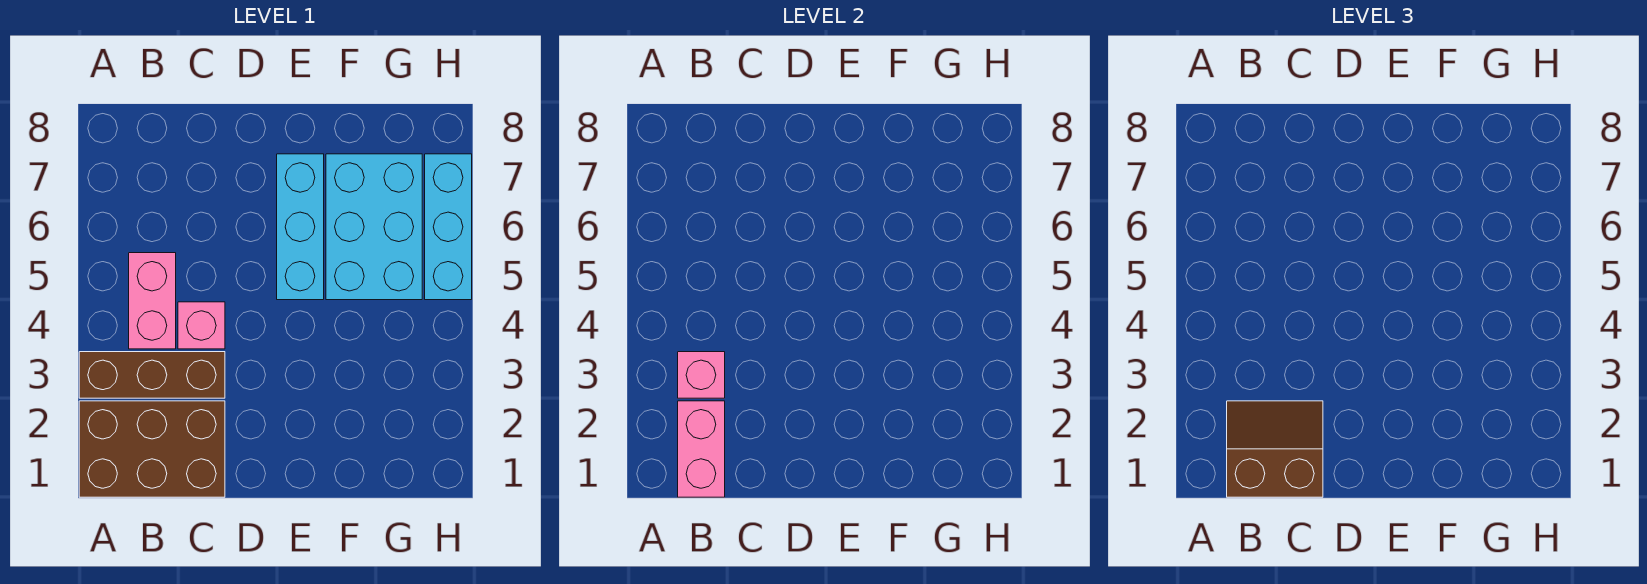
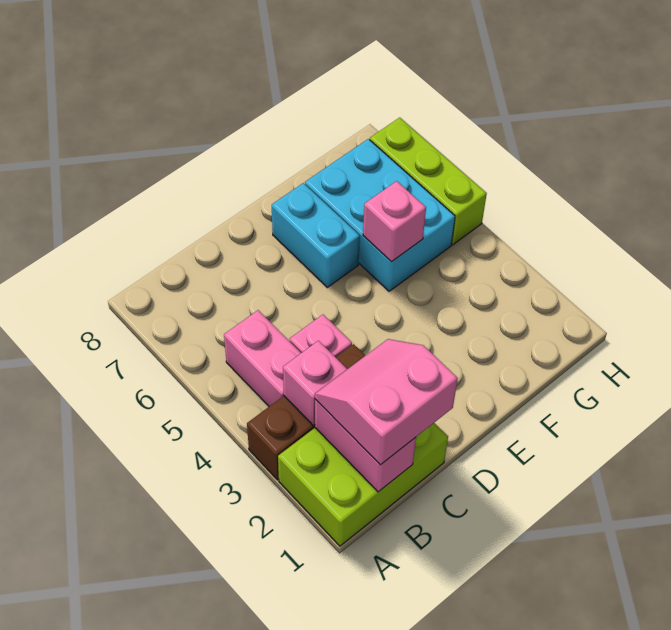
brown 2x3 brick [79,401,225,497] -> lime 2x3 brick [278,423,448,546]
brown 2x2 slope [1227,401,1323,497] -> pink 2x2 slope [315,339,458,465]
cyan 1x3 brick [277,154,324,300] -> cyan 1x2 brick [272,183,360,287]
none -> pink 1x1 brick [363,181,426,262]
cyan 1x3 brick [425,154,472,300] -> lime 1x3 brick [370,118,487,245]

